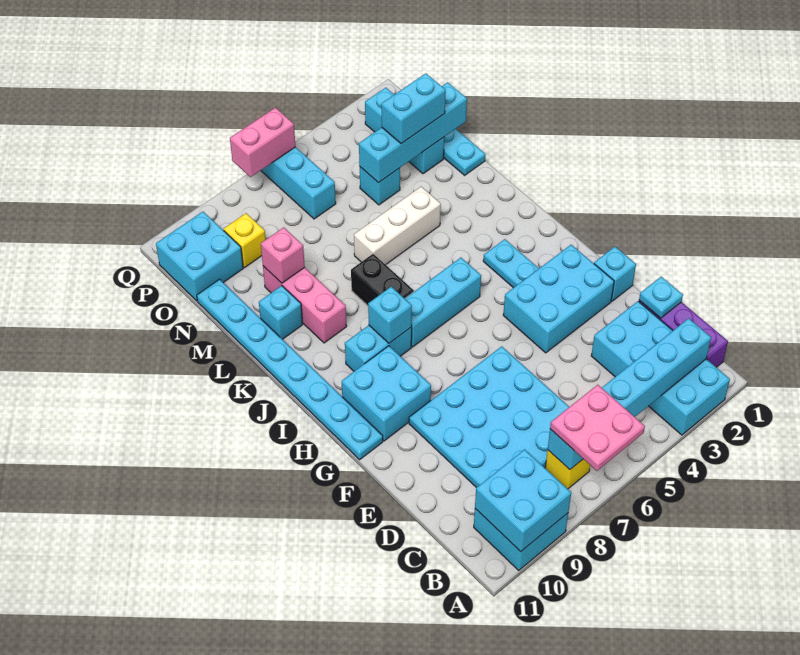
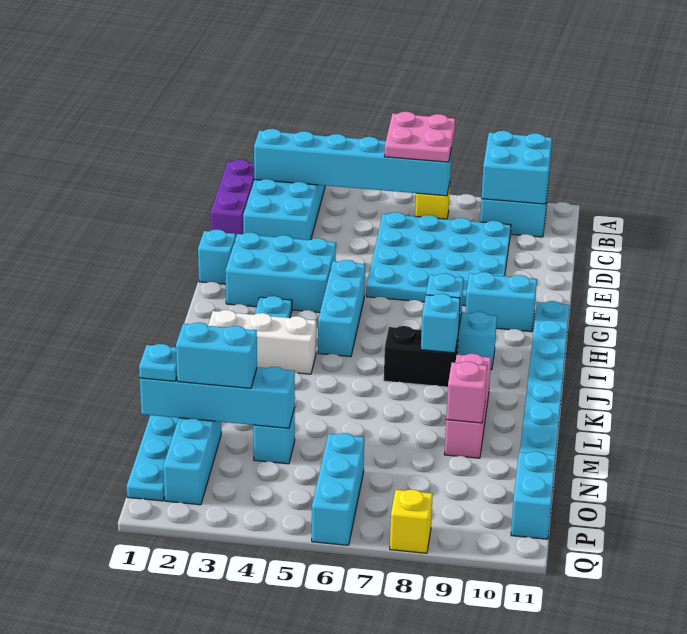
cyan 1x1 plate [639,277,683,318] -> cyan 1x1 plate moved to [139,344,177,381]
cyan 2x2 brick [342,346,431,441] -> cyan 1x2 brick [465,272,537,332]
cyan 1x3 brick [405,258,481,347] -> cyan 1x3 brick turned to [318,260,365,357]
black 1x2 brick [351,254,414,306] -> black 1x2 brick turned to [384,326,458,387]
white 1x3 brick [354,187,441,265] -> white 1x3 brick moved to [208,310,316,374]
cyan 1x1 brick [259,286,303,339] -> cyan 1x1 brick moved to [421,294,460,353]
yellow 1x1 brick [224,213,266,268] -> yellow 1x1 brick moved to [390,489,433,553]
cyan 2x2 brick [156,212,243,301] -> cyan 1x2 brick [511,452,556,539]
pink 1x2 brick [230,108,296,177] -> none

